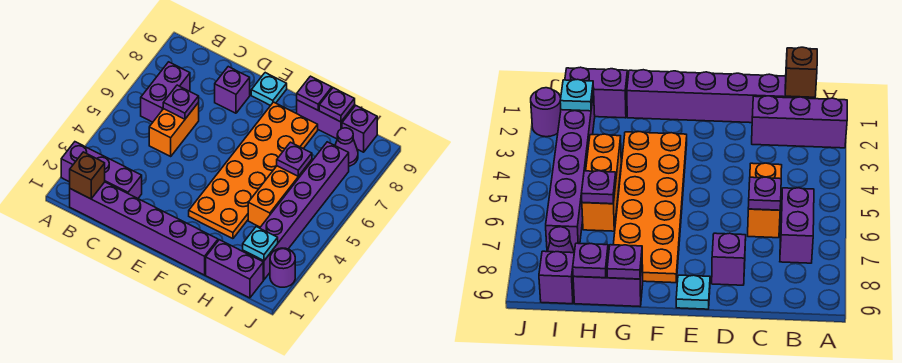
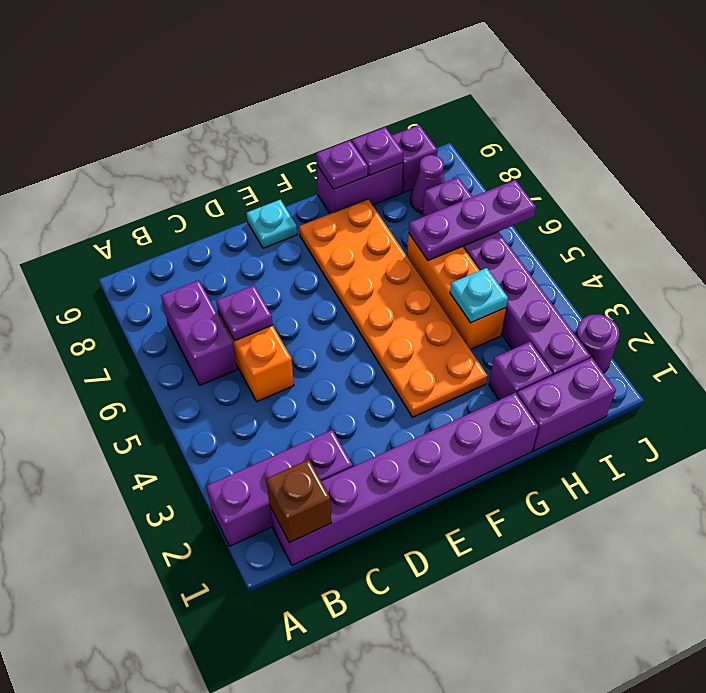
purple 1x1 brick [215,67,250,113] -> purple 1x1 brick moved to [489,342,553,400]
purple 1x1 plate [277,142,312,176] -> purple 1x3 plate [409,180,536,261]
cyan 1x1 plate [243,227,278,261] -> cyan 1x1 plate moved to [450,268,508,323]

